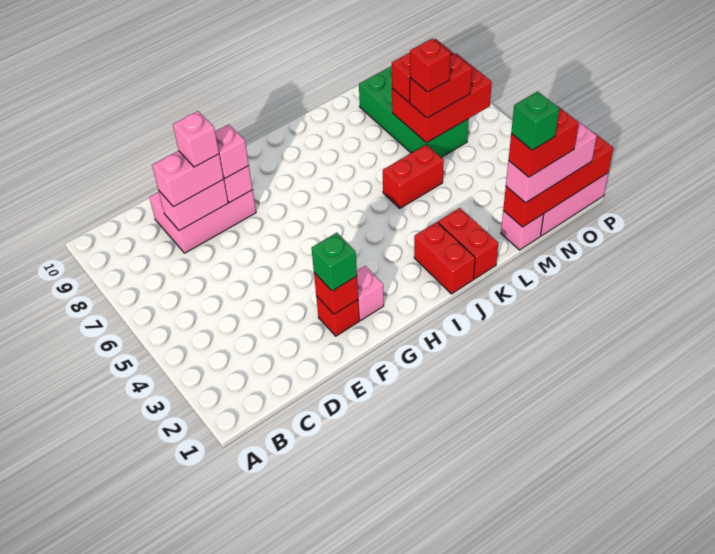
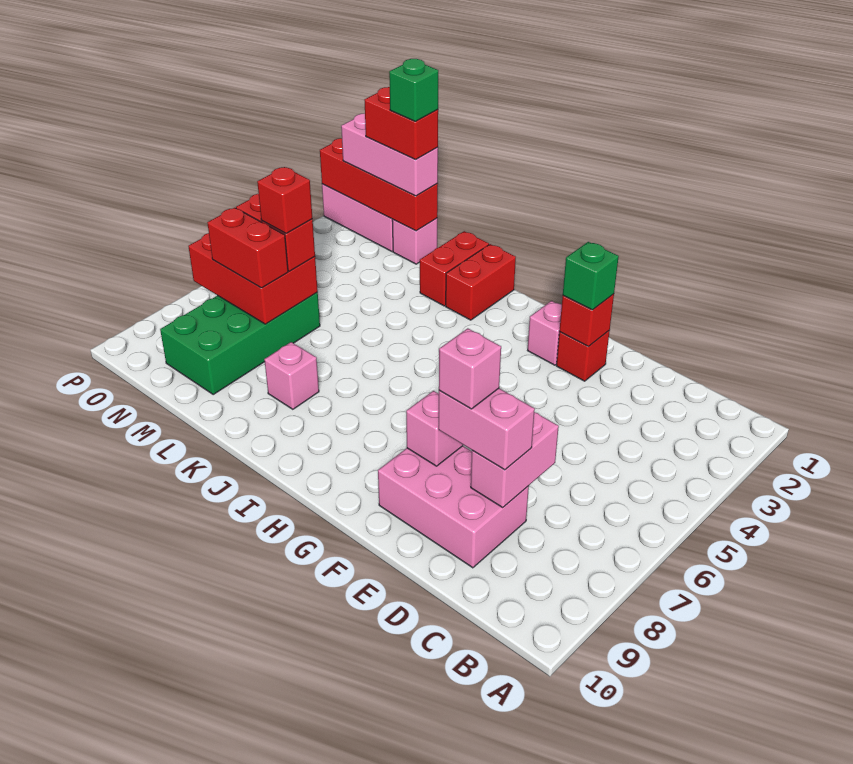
pink 1x2 brick [159,179,228,231] -> pink 1x2 brick turned to [471,412,559,507]
pink 1x1 brick [215,124,249,178] -> pink 1x1 brick moved to [264,342,319,409]
red 1x2 brick [383,145,444,208] -> none

